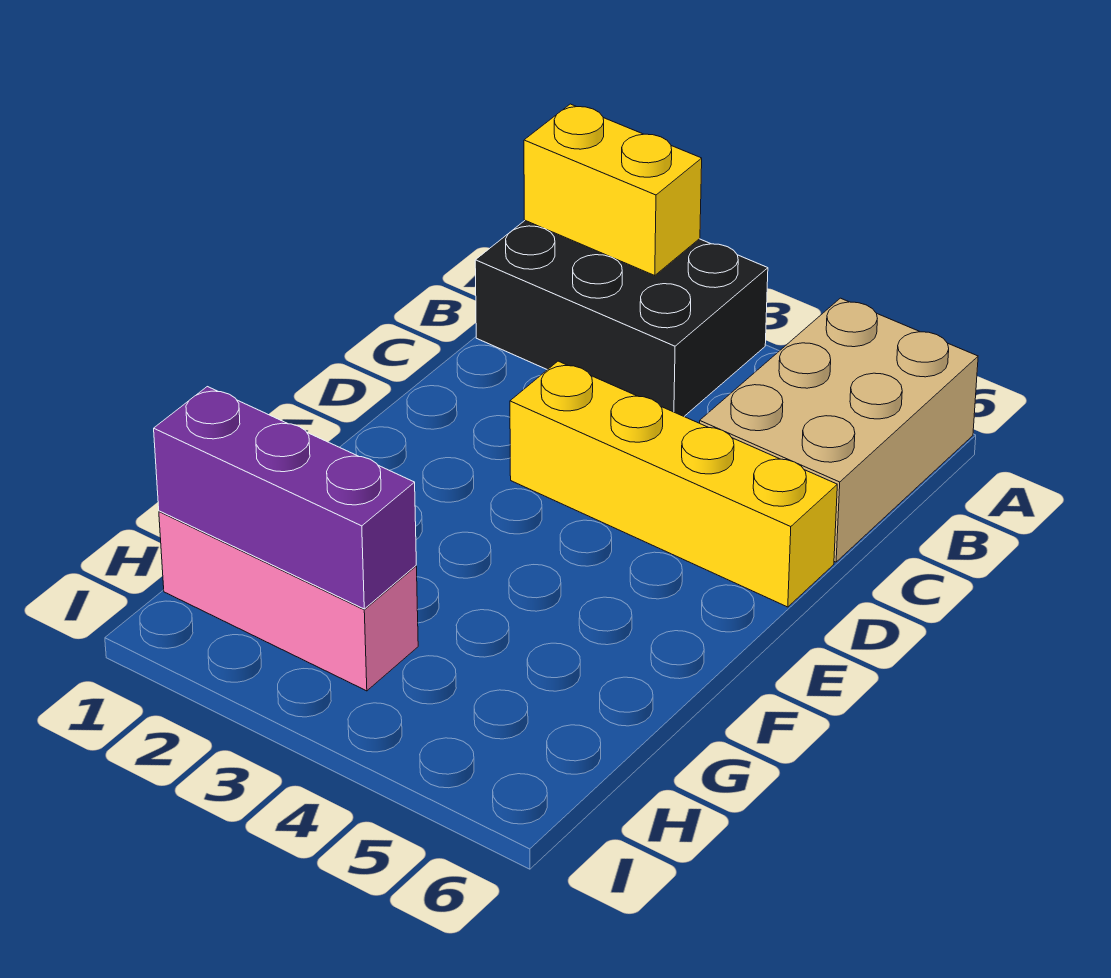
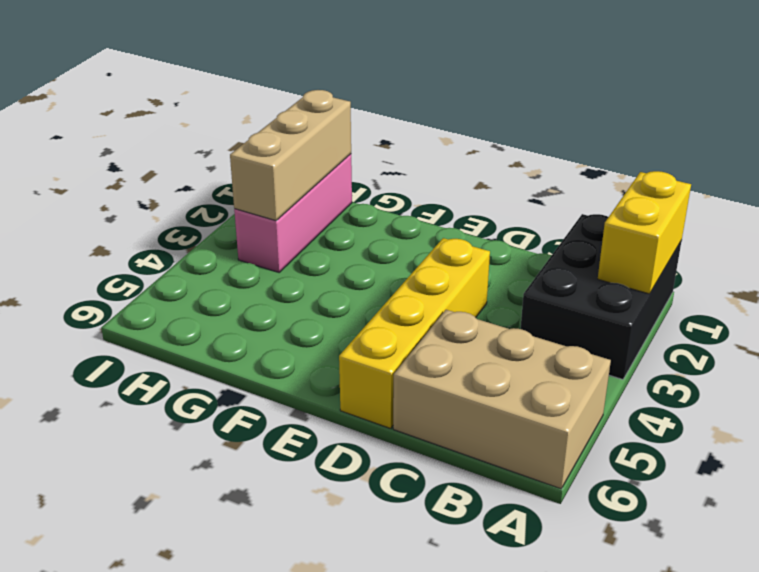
purple 1x3 brick [154,387,416,609] -> tan 1x3 brick [230,90,351,221]

